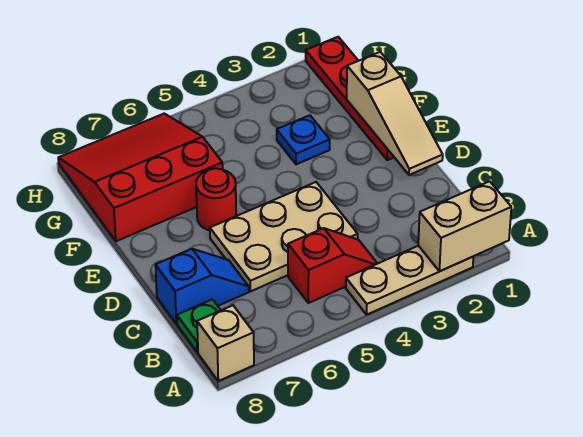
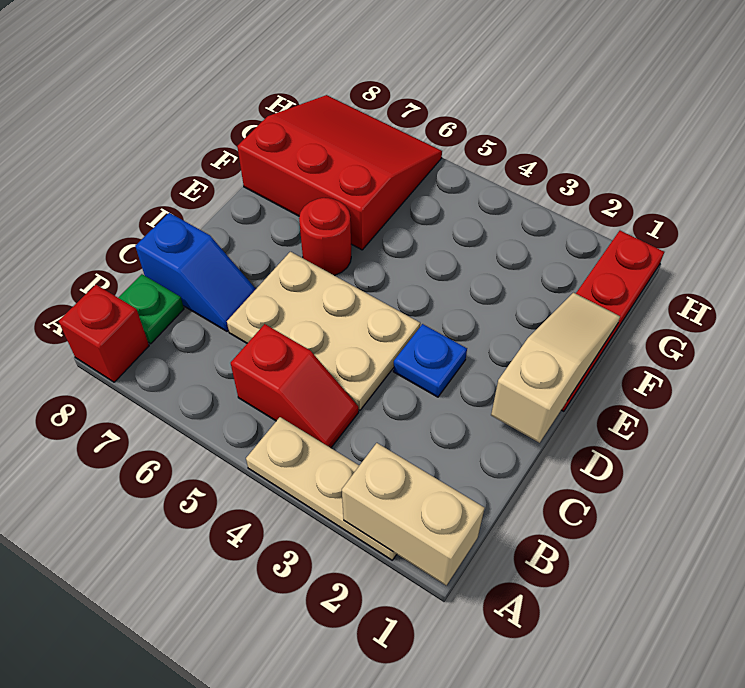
tan 1x1 brick [197,305,254,381] -> red 1x1 brick [59,285,149,382]
tan 1x3 slope [347,52,443,175] -> tan 1x3 slope turned to [491,293,620,443]
blue 1x1 plate [277,115,330,164] -> blue 1x1 plate moved to [393,324,467,397]

